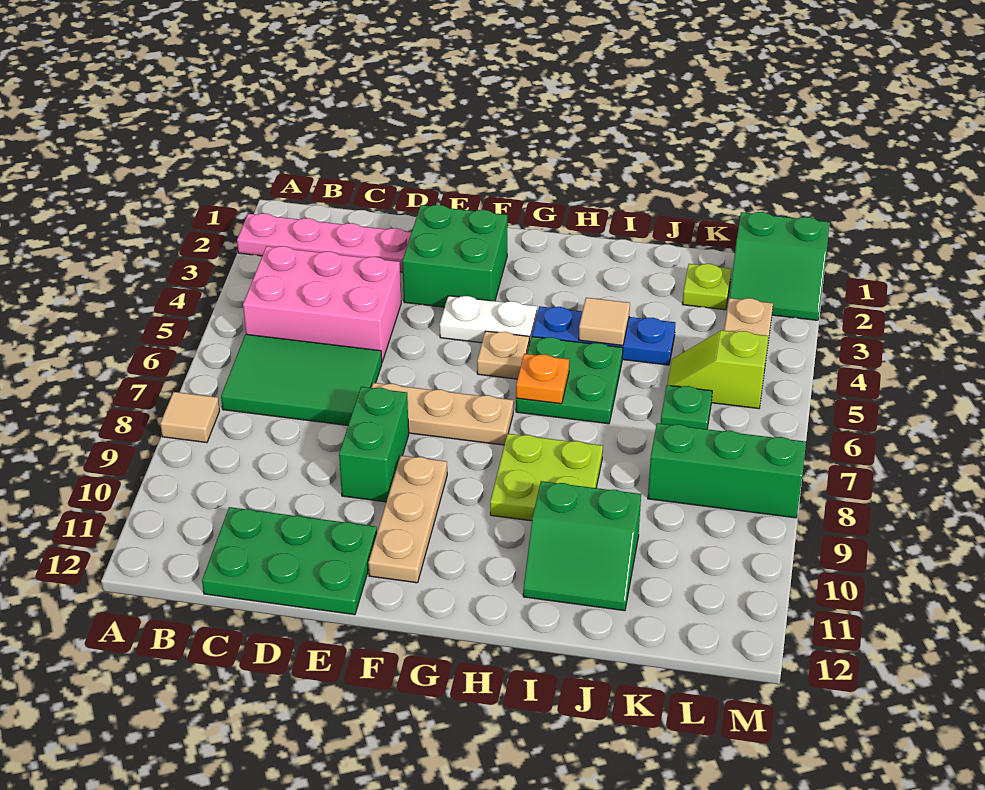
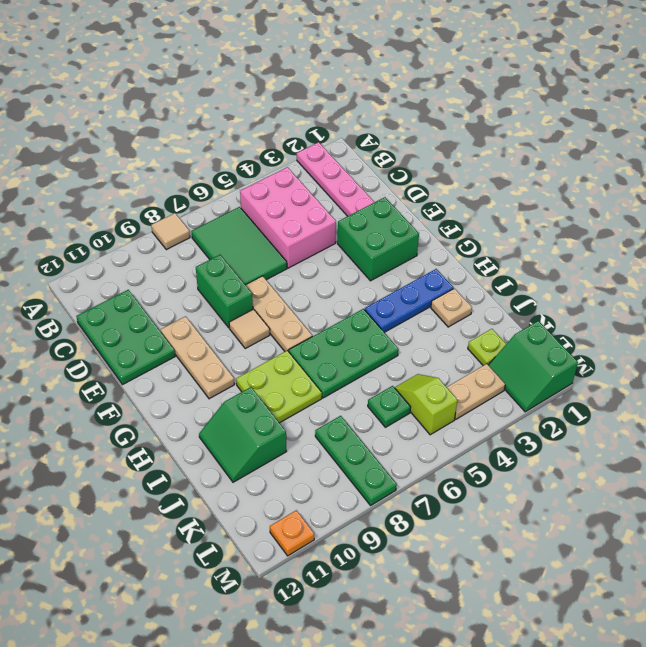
green 1x2 brick [339,387,409,502] -> green 1x2 brick turned to [196,255,253,328]
white 1x2 plate [440,296,537,345] -> none
tan 1x3 plate [368,456,447,583] -> tan 1x3 plate turned to [161,316,234,399]
tan 1x1 plate [477,331,529,379] -> tan 1x1 plate moved to [431,288,472,327]
blue 1x3 plate [532,306,675,365] -> blue 1x3 plate turned to [365,269,454,332]
green 2x2 plate [516,337,623,424] -> green 2x3 plate [289,309,399,398]
orange 1x1 plate [516,354,569,404] -> orange 1x1 plate moved to [270,510,314,556]
tan 1x1 tile [579,298,630,345] -> tan 1x1 tile moved to [229,309,270,348]
green 1x3 brick [648,423,806,518] -> green 1x3 plate [315,416,397,505]

